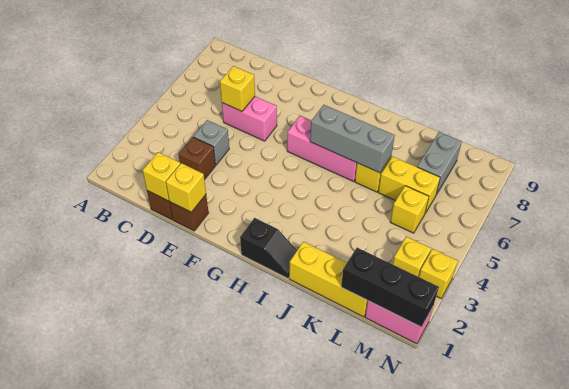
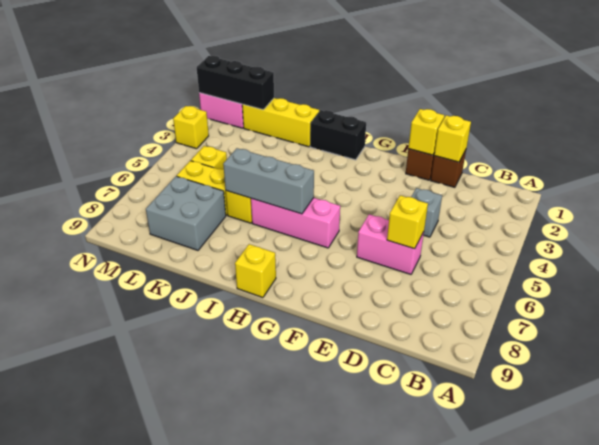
brown 1x1 brick [178,137,215,180] -> none
black 1x2 slope [240,218,297,278] -> black 1x2 brick [310,110,366,160]
grey 1x2 brick [417,132,462,195] -> grey 2x2 brick [146,176,226,250]
yellow 1x1 brick [393,237,431,277] -> yellow 1x1 brick moved to [235,244,276,298]

